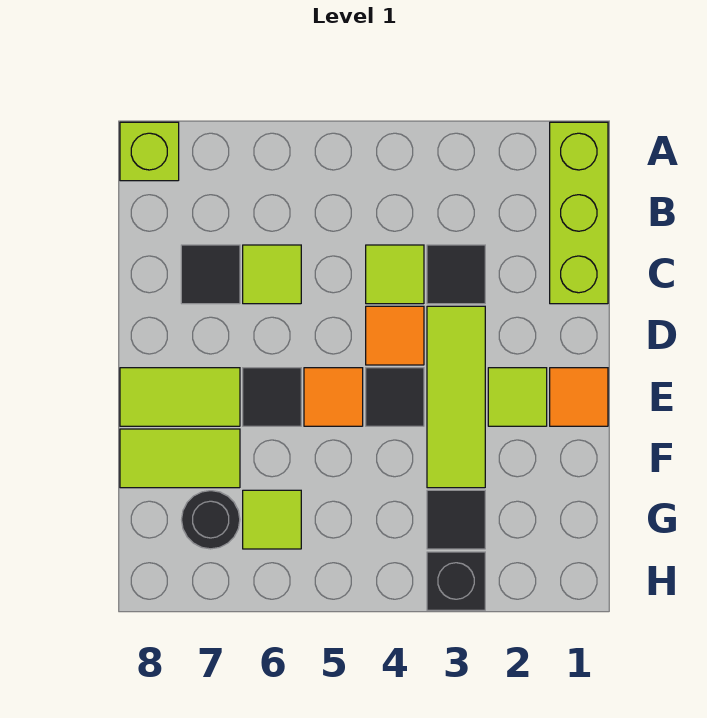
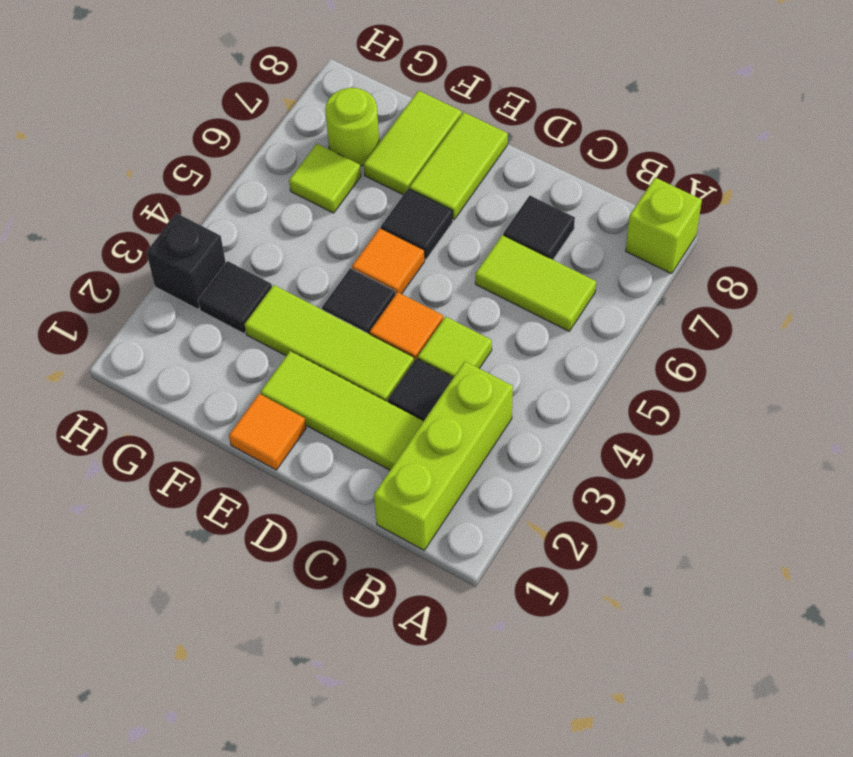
lime 1x3 brick [550,122,608,304] -> lime 1x3 brick turned to [374,361,513,550]
lime 1x1 tile [243,245,301,304] -> lime 1x2 tile [475,235,596,331]
lime 1x1 tile [488,368,547,426] -> lime 1x3 tile [261,351,423,470]
black 1x1 round brick [182,491,240,549] -> lime 1x1 round brick [325,88,379,166]

